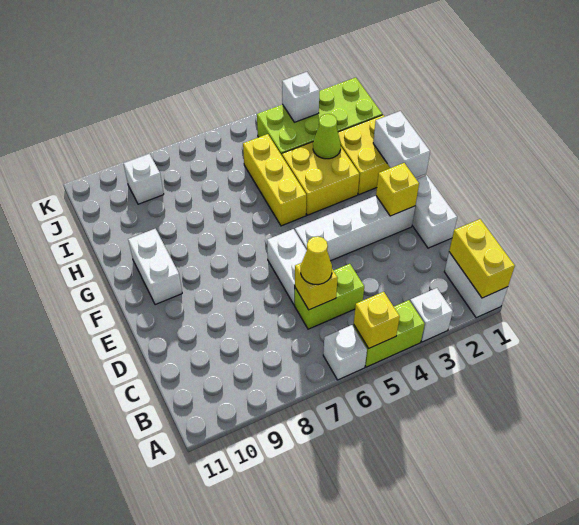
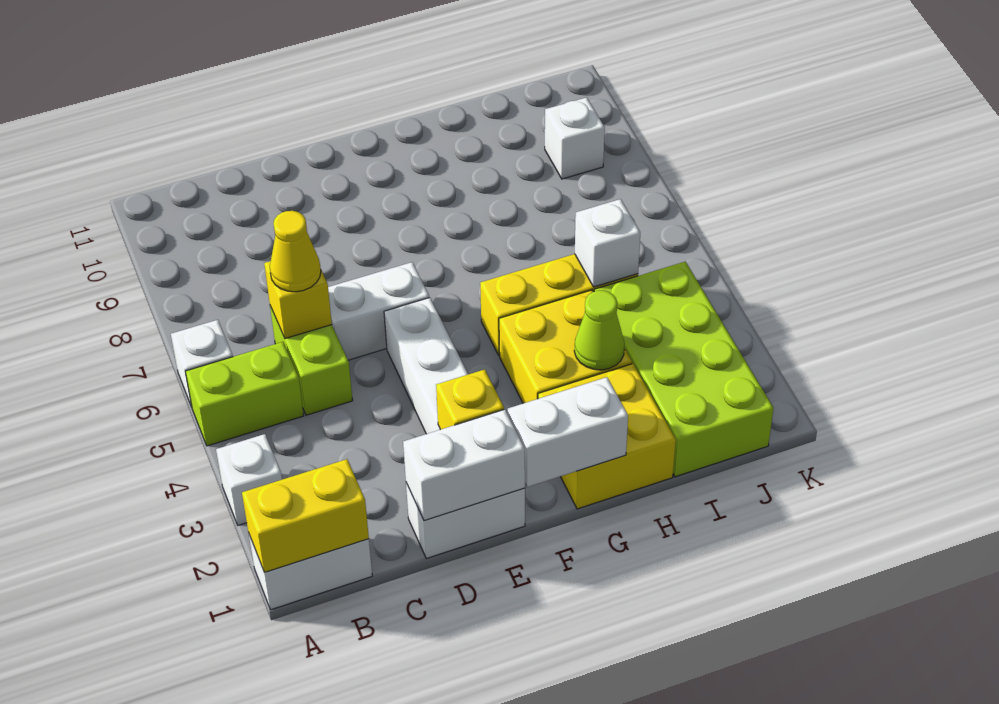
lime 1x2 brick [353,300,425,367] -> lime 1x2 brick turned to [185,342,304,446]
yellow 1x1 brick [354,292,400,348] -> none
white 1x2 brick [128,229,182,305] -> white 1x2 brick moved to [403,409,525,521]
white 1x1 brick [282,72,320,122] -> white 1x1 brick moved to [575,199,640,287]

